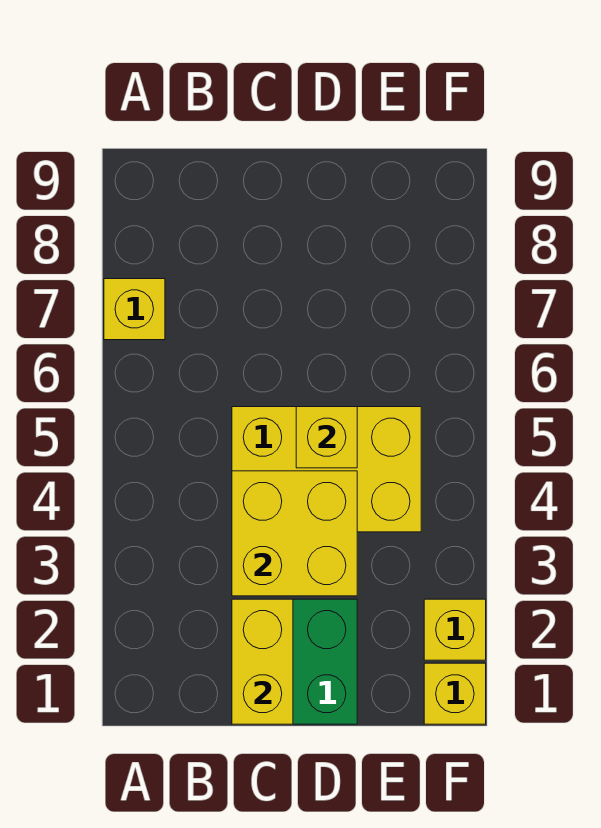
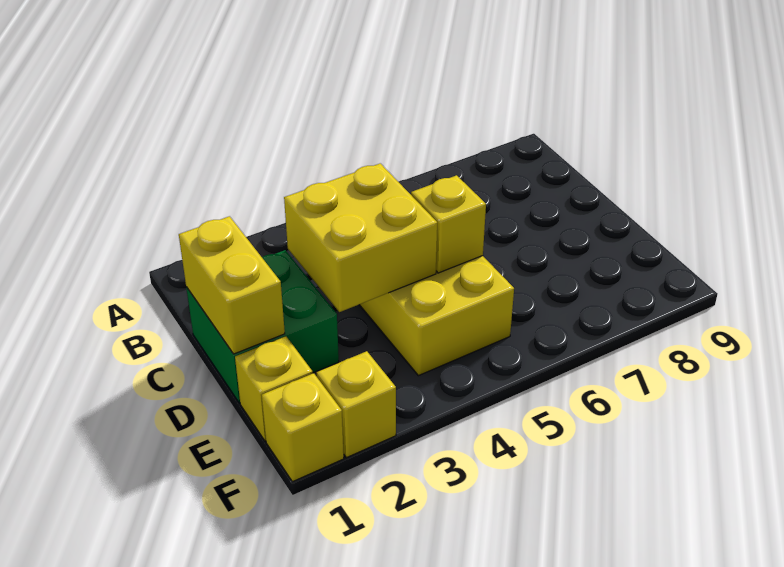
yellow 1x1 brick [104,279,165,340] -> yellow 1x1 brick moved to [235,336,313,441]
yellow 1x2 brick [232,599,293,724] -> yellow 1x2 brick turned to [179,216,285,354]

